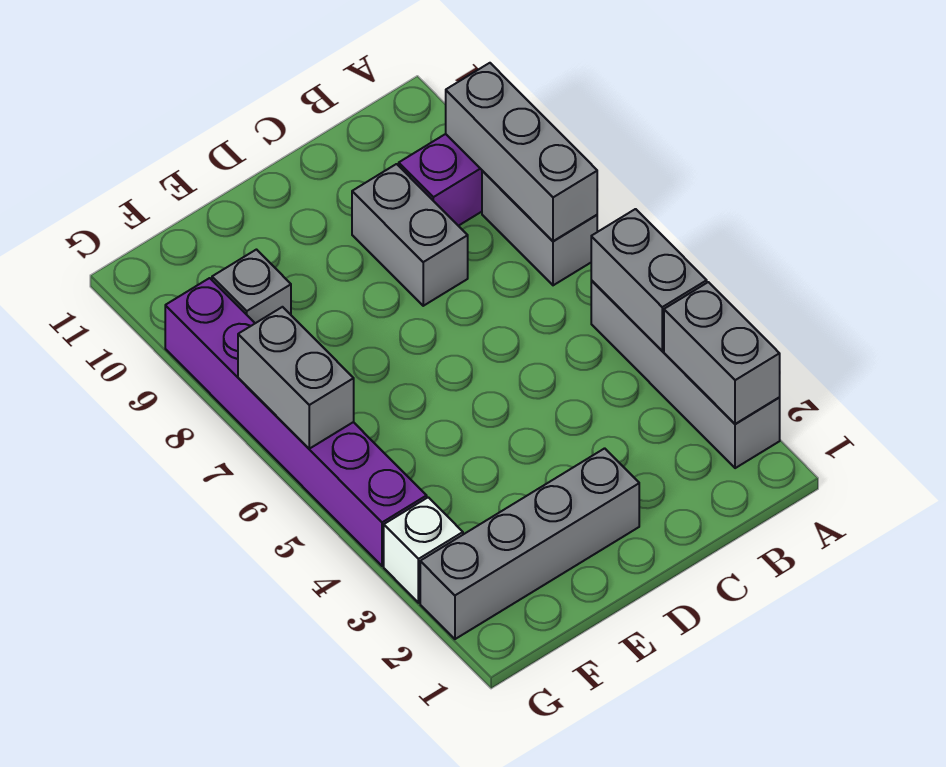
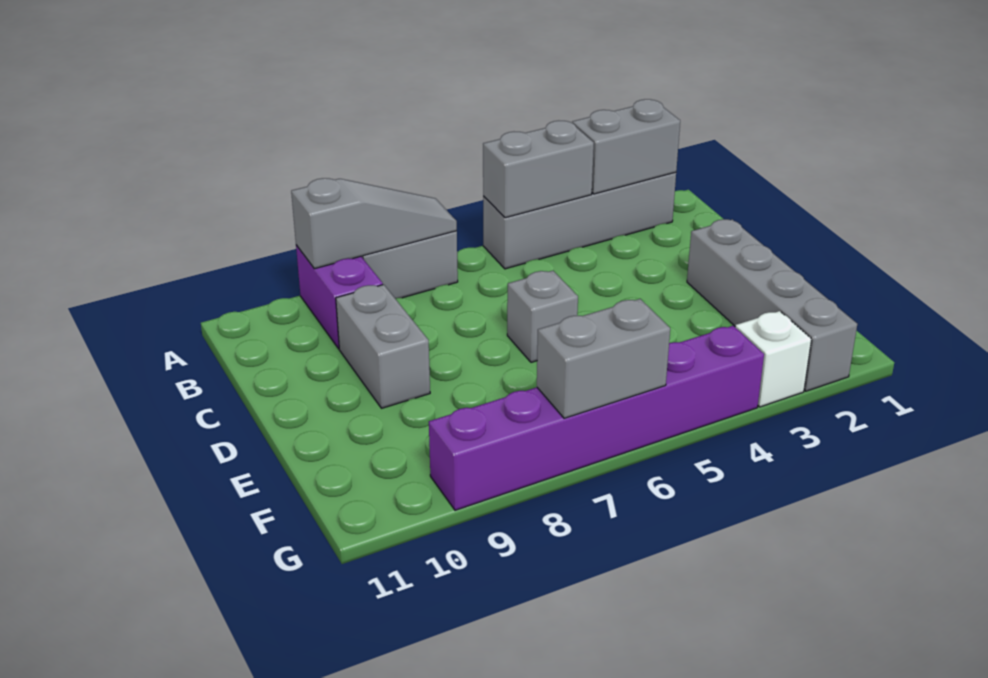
grey 1x3 brick [446,63,597,241] -> grey 1x3 slope [291,178,457,269]
grey 1x2 brick [352,164,468,306] -> grey 1x2 brick turned to [336,285,430,408]
grey 1x1 brick [212,250,291,323] -> grey 1x1 brick moved to [507,271,578,362]

